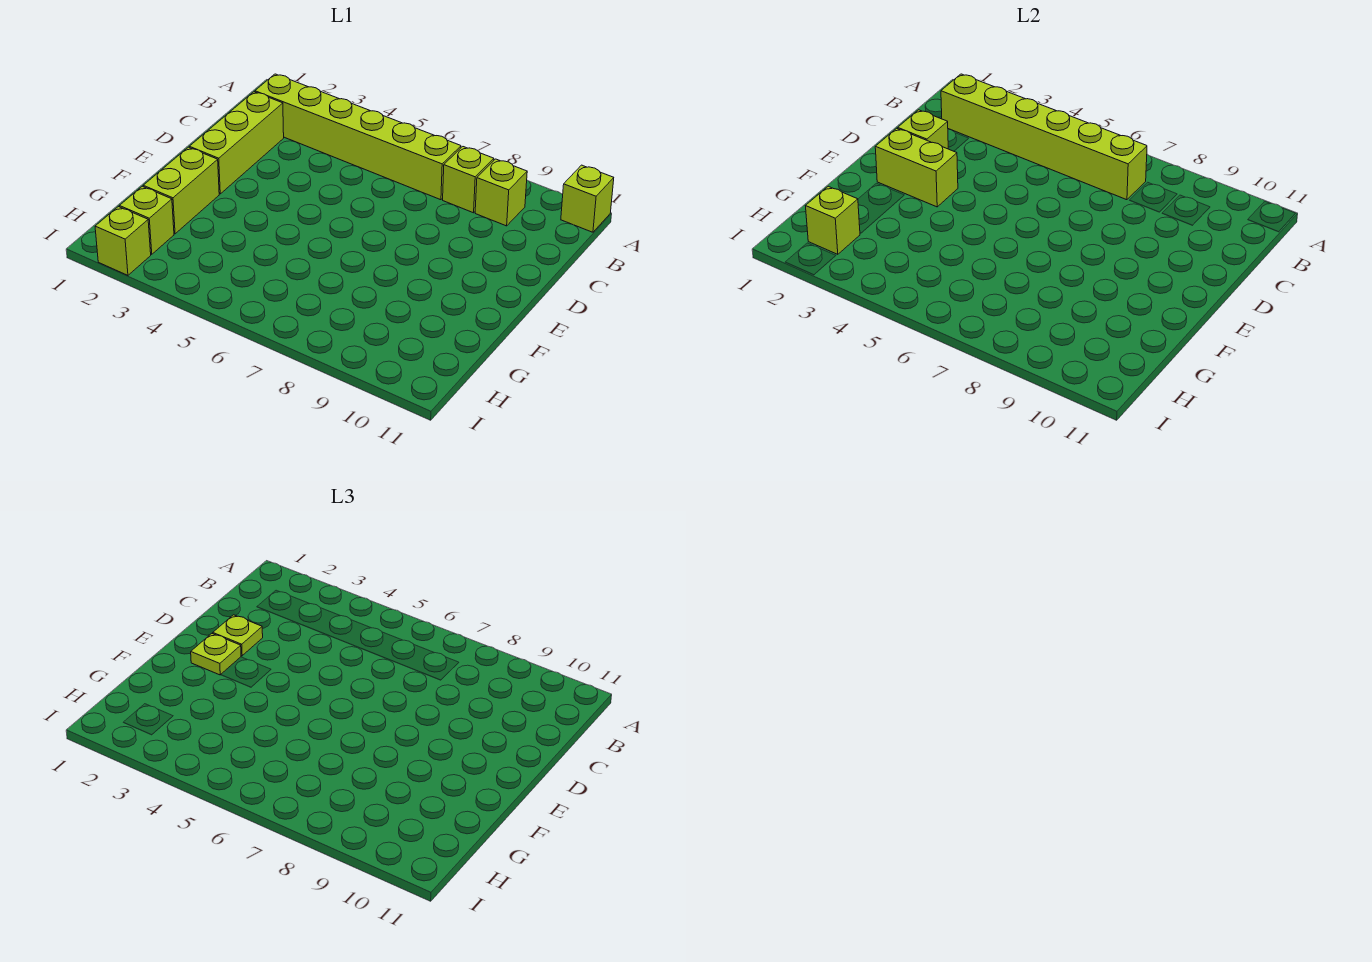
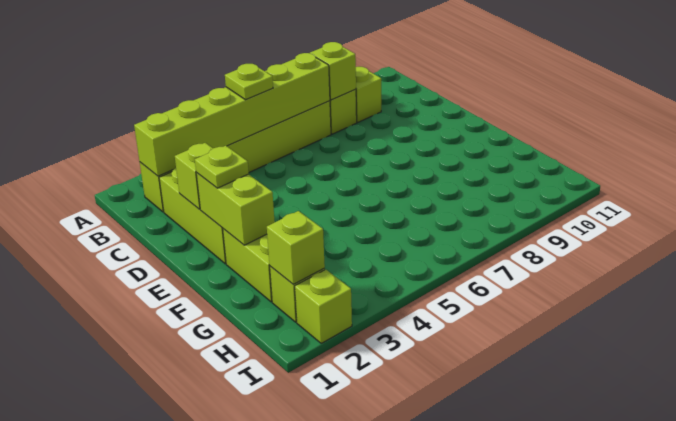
lime 1x1 brick [561,165,614,232] -> lime 1x1 brick moved to [310,42,356,100]
lime 1x1 plate [213,615,263,656] -> lime 1x1 plate moved to [225,64,273,100]
lime 1x2 brick [875,128,958,207] -> lime 1x2 brick turned to [196,173,275,245]

